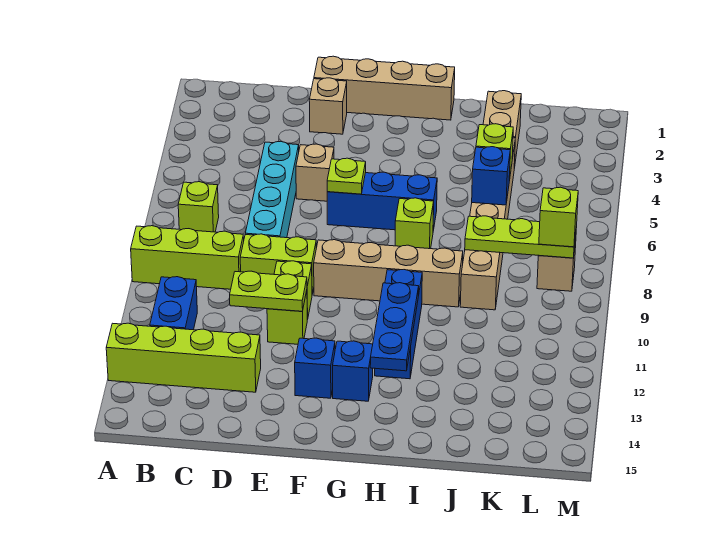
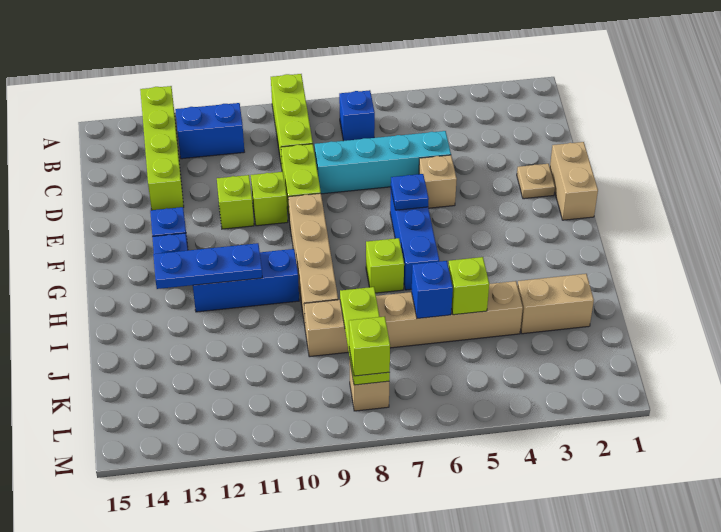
lime 1x1 brick [178,182,219,232] -> blue 1x1 brick [339,90,375,141]
lime 1x2 plate [230,271,307,311] -> none
tan 1x4 brick [314,56,455,120] -> tan 1x2 brick [550,142,598,220]
tan 1x1 brick [309,78,347,134] -> tan 1x1 plate [517,164,555,199]
lime 1x1 plate [327,158,366,194] -> blue 1x1 plate [391,174,429,210]

